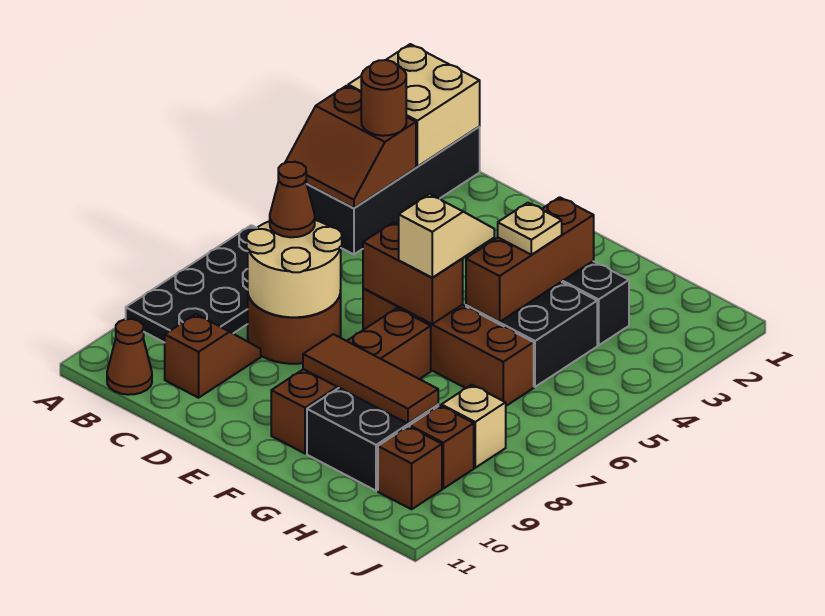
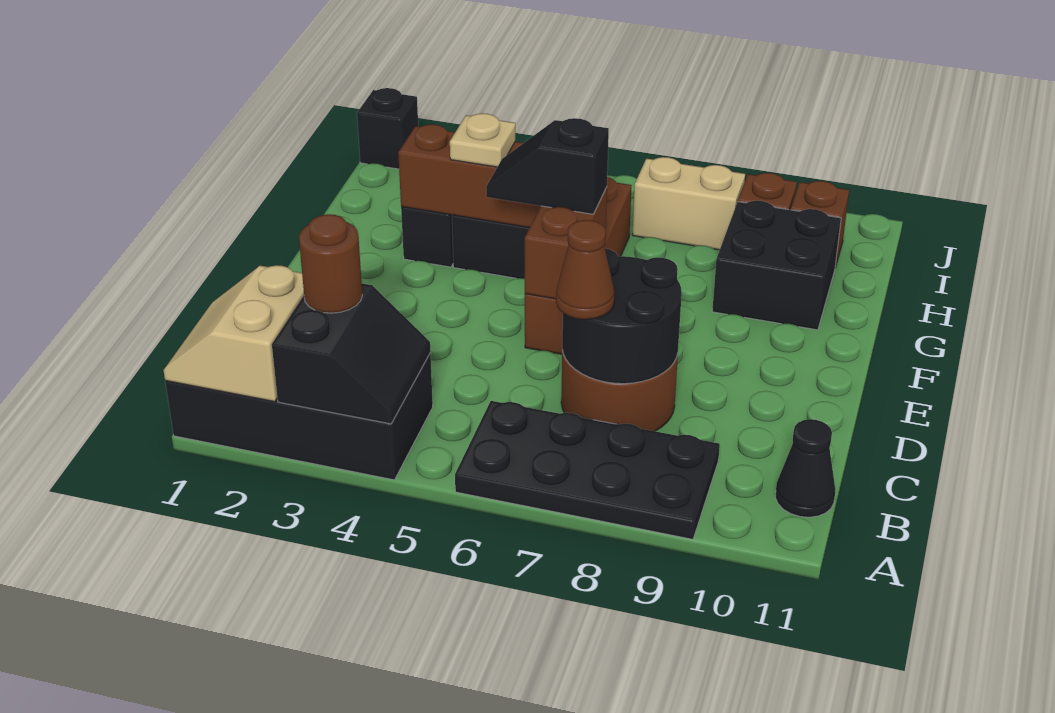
tan 2x2 brick [348,44,480,167] -> tan 2x2 slope [164,265,304,402]
brown 2x2 slope [285,86,416,208] -> black 2x2 slope [272,283,430,424]
brown 1x1 cone [107,319,152,395] -> black 1x1 cone [775,419,835,517]
tan 2x2 round brick [246,220,342,317] -> black 2x2 round brick [562,248,682,384]
brown 1x2 slope [165,314,261,398] -> none
tan 1x2 slope [399,194,494,278] -> black 1x2 slope [486,118,609,214]
brown 1x4 brick [271,308,431,454] -> none
brown 1x3 tile [303,334,438,424] -> none
tan 1x1 brick [441,385,506,468] -> tan 1x2 brick [632,157,745,250]
none -> black 1x1 brick [357,88,418,169]

